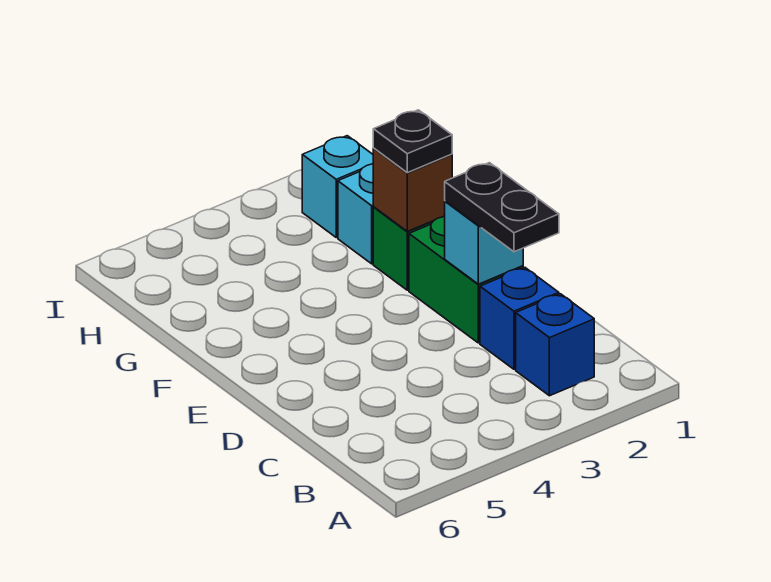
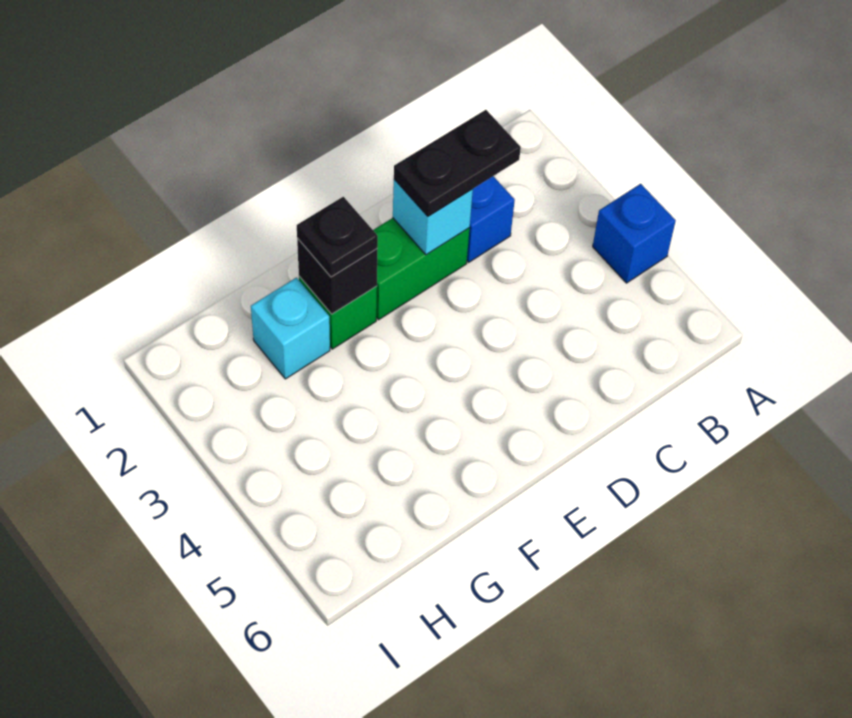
blue 1x1 brick [516,294,594,396] -> blue 1x1 brick moved to [593,184,676,283]
brown 1x1 brick [373,149,452,231] -> black 1x1 brick [297,238,377,314]
cyan 1x1 brick [302,136,373,237] -> none

